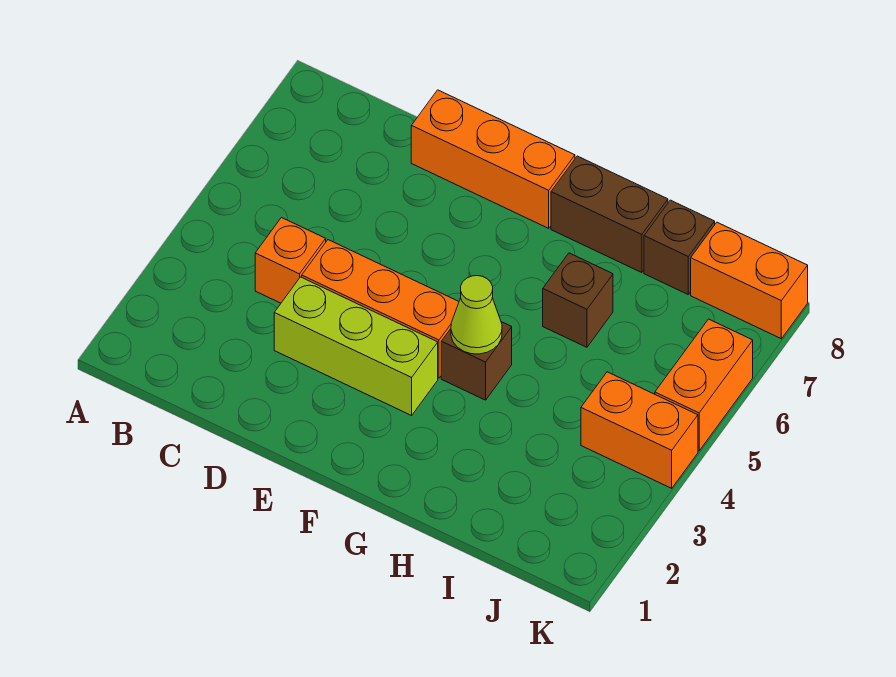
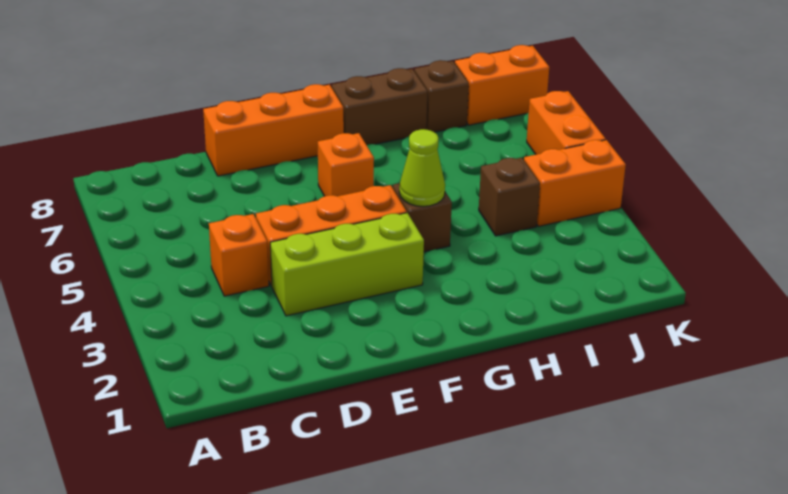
none -> orange 1x1 brick [318,133,374,196]
brown 1x1 brick [543,253,613,347] -> brown 1x1 brick moved to [479,158,540,236]

